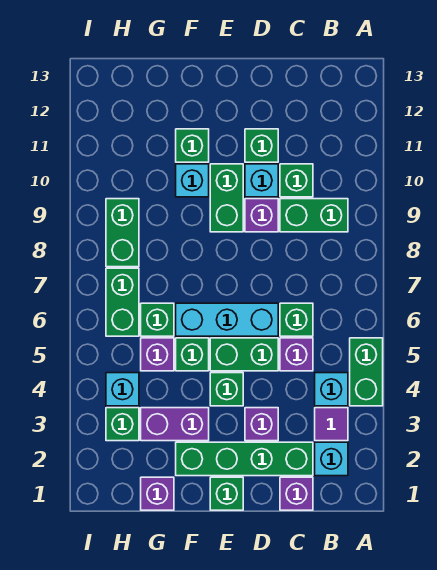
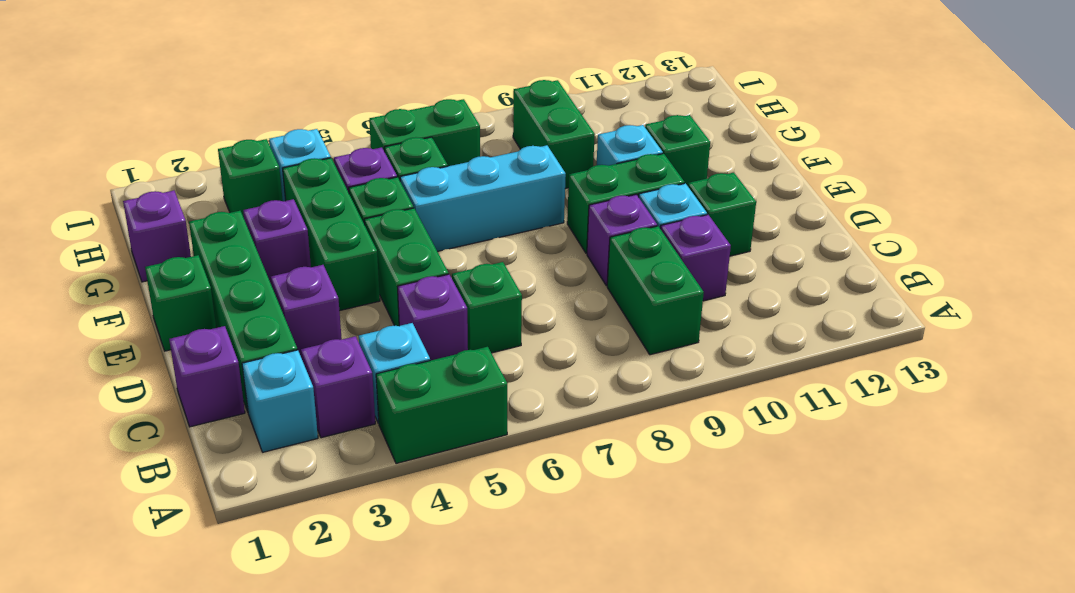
purple 1x1 tile [315,408,348,441] -> purple 1x1 brick [301,336,375,438]
green 1x1 brick [280,164,313,197] -> purple 1x1 brick [661,215,731,301]
cyan 1x3 brick [176,303,278,336] -> cyan 1x3 brick turned to [400,145,566,251]
green 1x1 brick [210,373,243,406] -> green 1x3 brick [283,158,380,311]
purple 1x2 brick [141,408,209,441] -> purple 1x1 brick [243,199,311,285]
green 1x2 brick [106,199,139,267] -> green 1x2 brick turned to [513,80,595,189]

